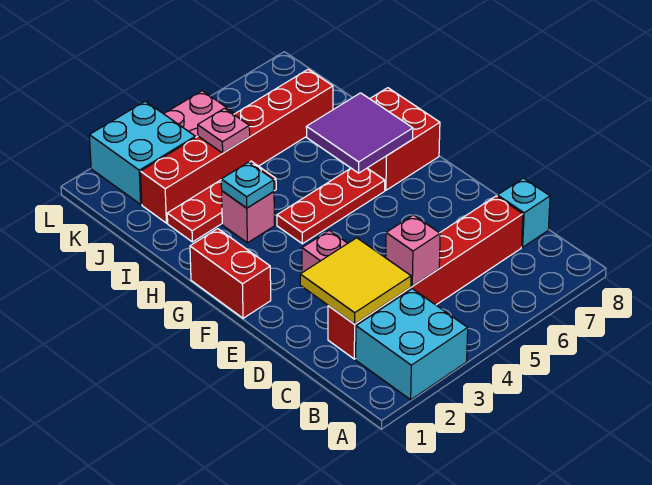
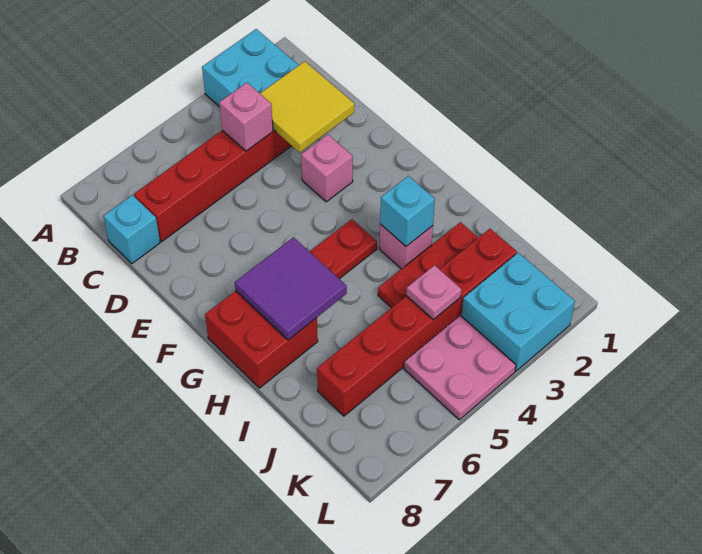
red 1x2 brick [190,229,271,318] -> none
cyan 1x1 plate [221,162,274,208] -> cyan 1x1 brick [380,176,435,246]

